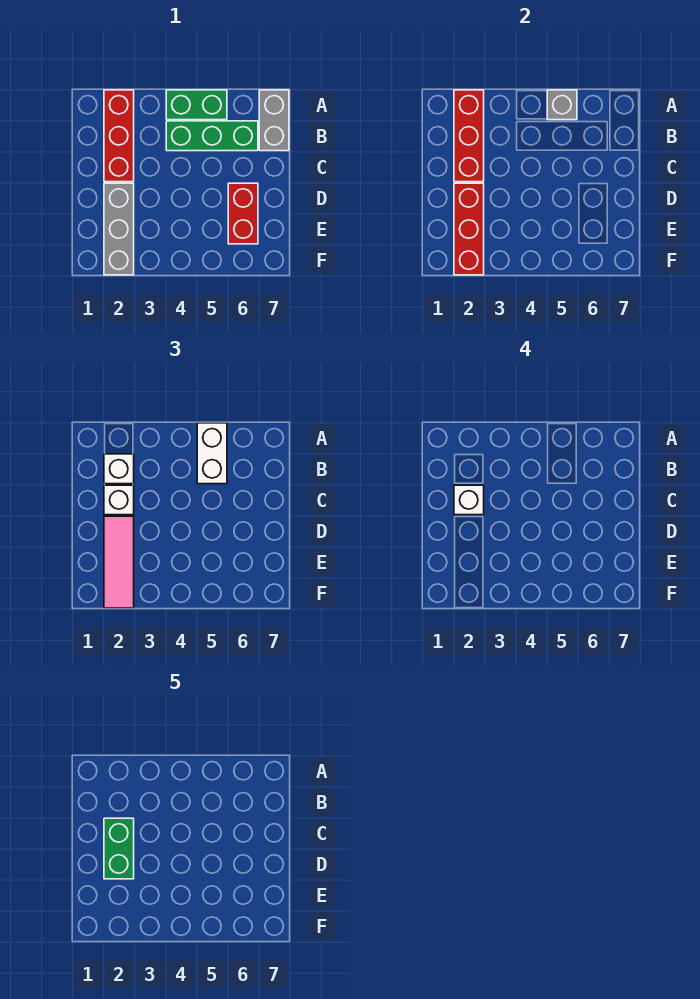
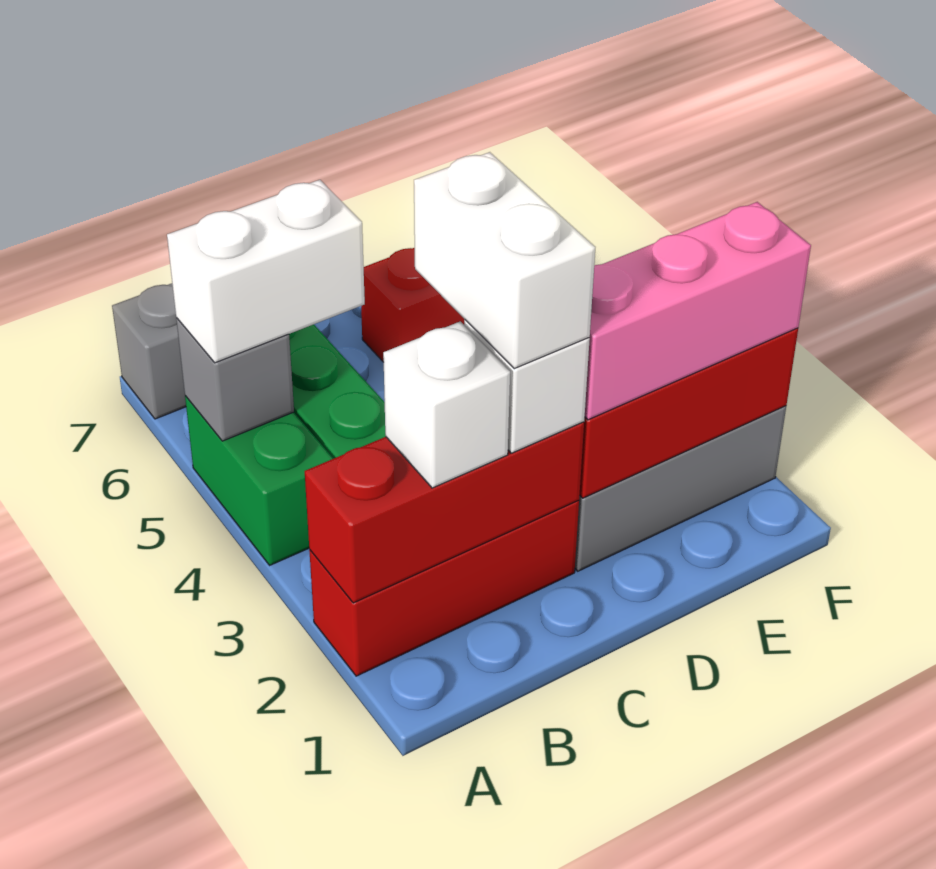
white 1x1 brick [454,485,484,515] -> white 1x2 brick [414,152,595,369]
green 1x2 brick [104,818,134,879] -> none
pink 1x3 tile [104,516,134,608] -> pink 1x3 brick [585,202,811,420]

